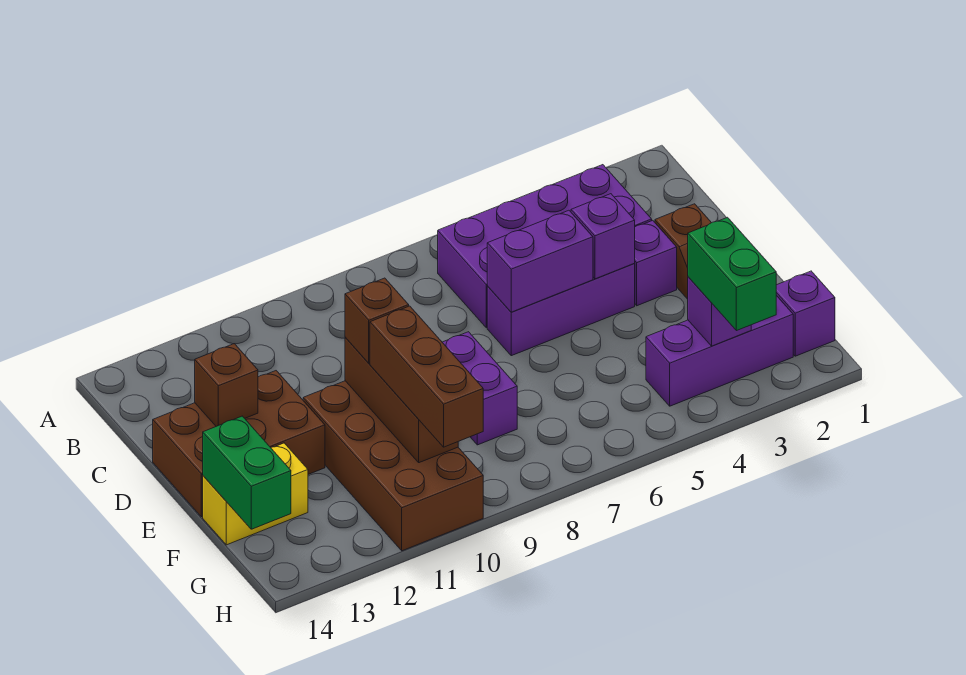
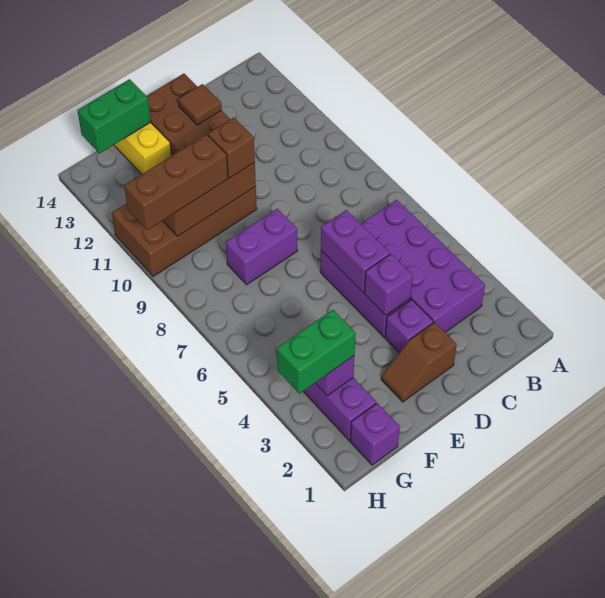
brown 1x1 brick [195,344,258,426] -> brown 1x1 tile [178,84,222,125]

